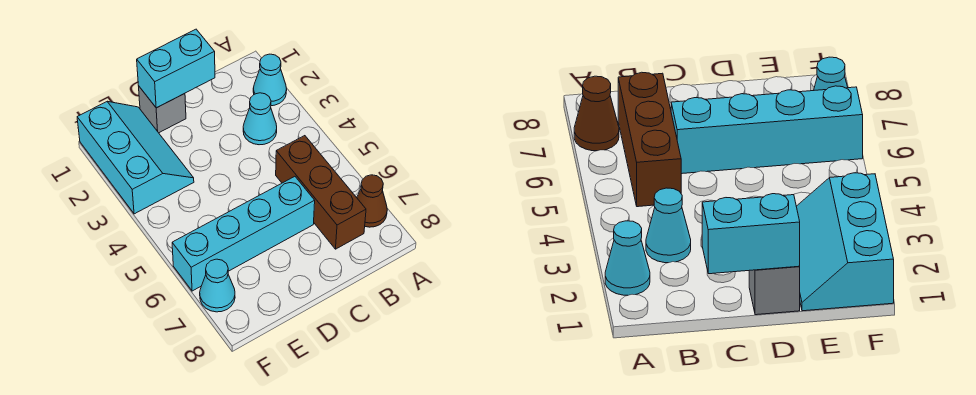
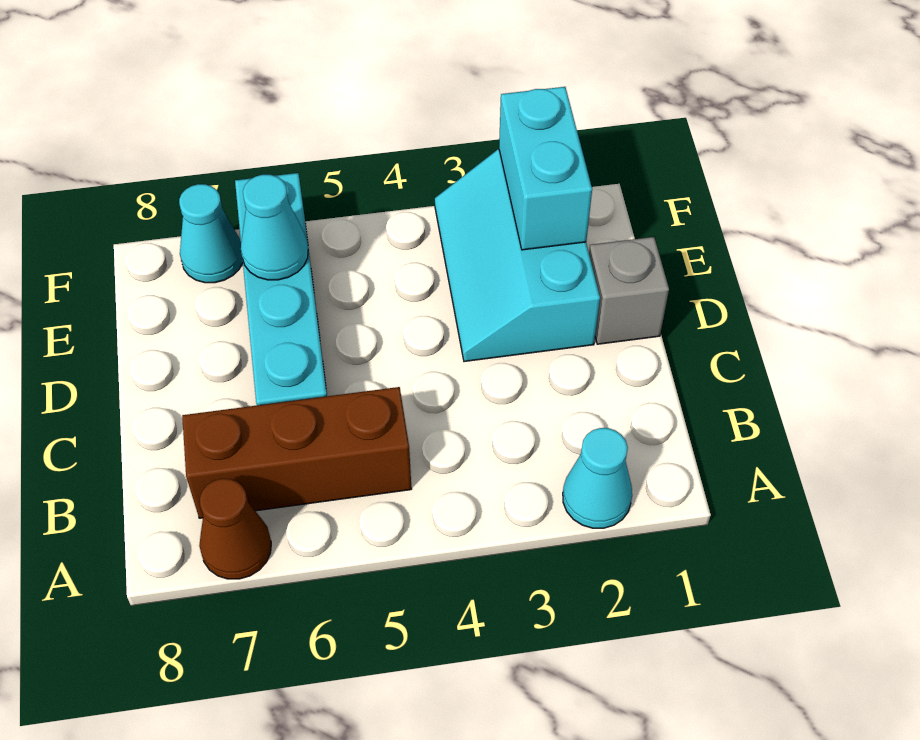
cyan 1x1 cone [243,93,277,145] -> cyan 1x1 cone moved to [241,175,308,280]
cyan 1x2 brick [137,29,215,108] -> cyan 1x2 brick moved to [499,87,592,250]
cyan 2x3 slope [77,101,194,214] -> cyan 2x3 slope turned to [435,149,600,362]

